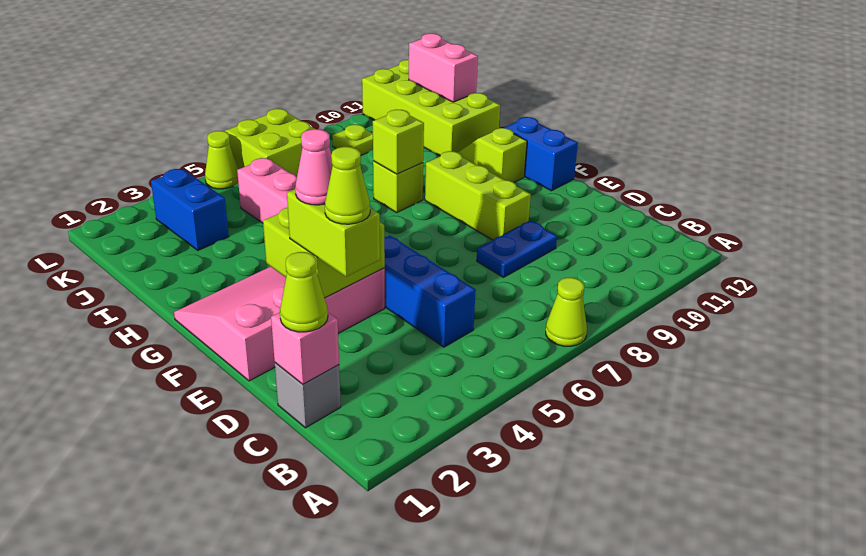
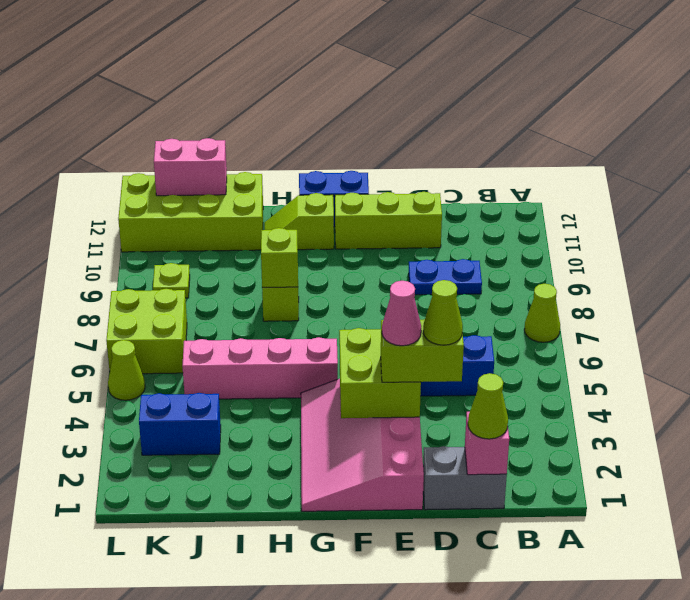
grey 1x1 brick [275,363,341,428] -> grey 1x2 brick [423,446,507,510]
blue 1x2 plate [477,221,557,277] -> blue 1x2 plate turned to [409,259,482,295]
lime 1x3 brick [425,151,531,240] -> lime 1x3 brick moved to [335,192,442,249]

